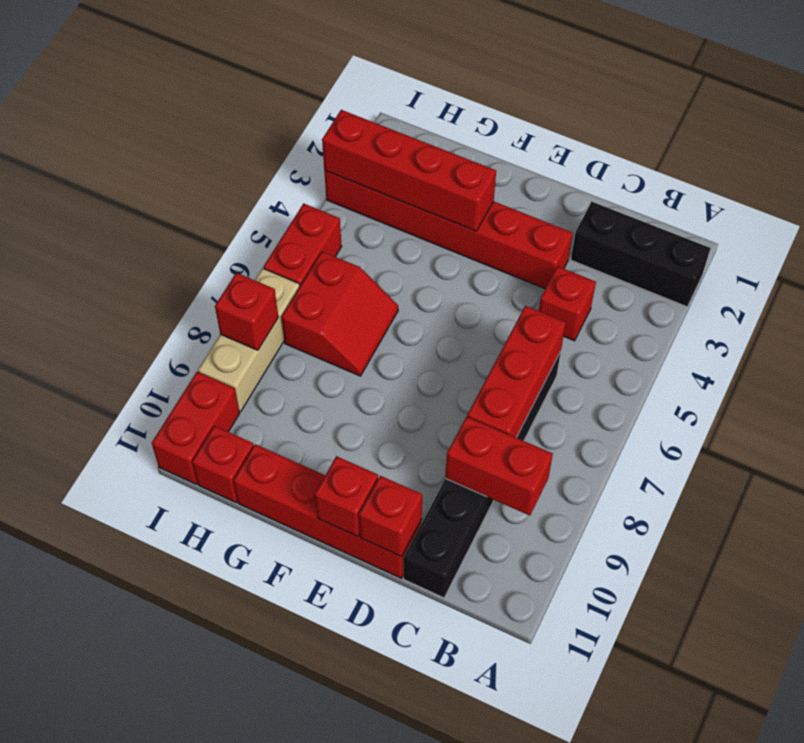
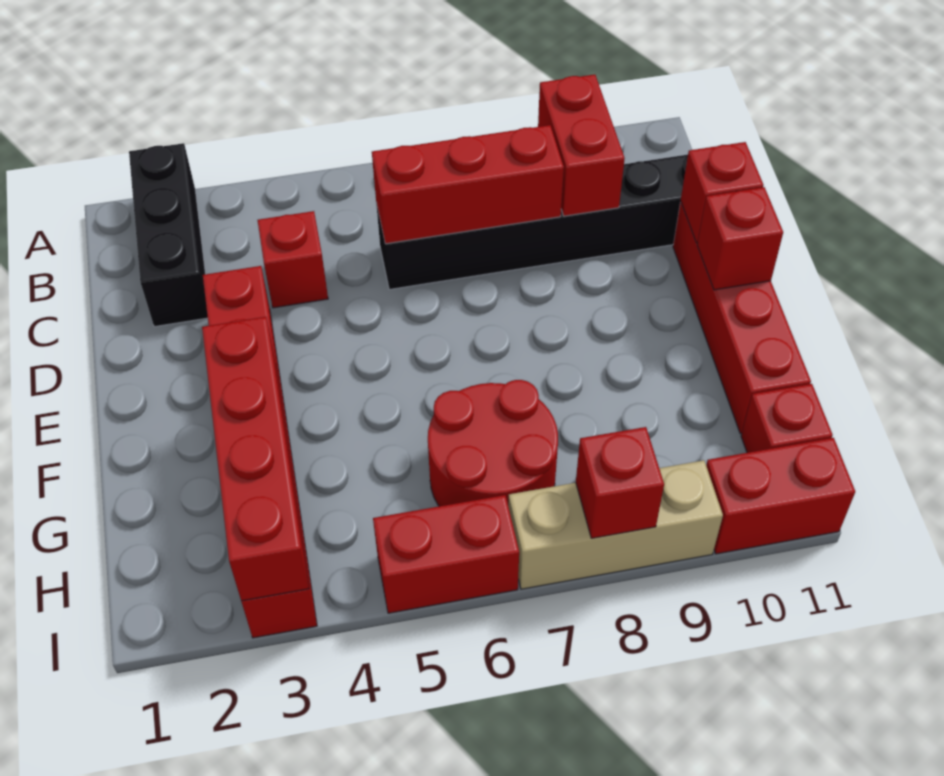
red 2x2 slope [281,252,398,376] -> red 2x2 round brick [428,380,558,506]

